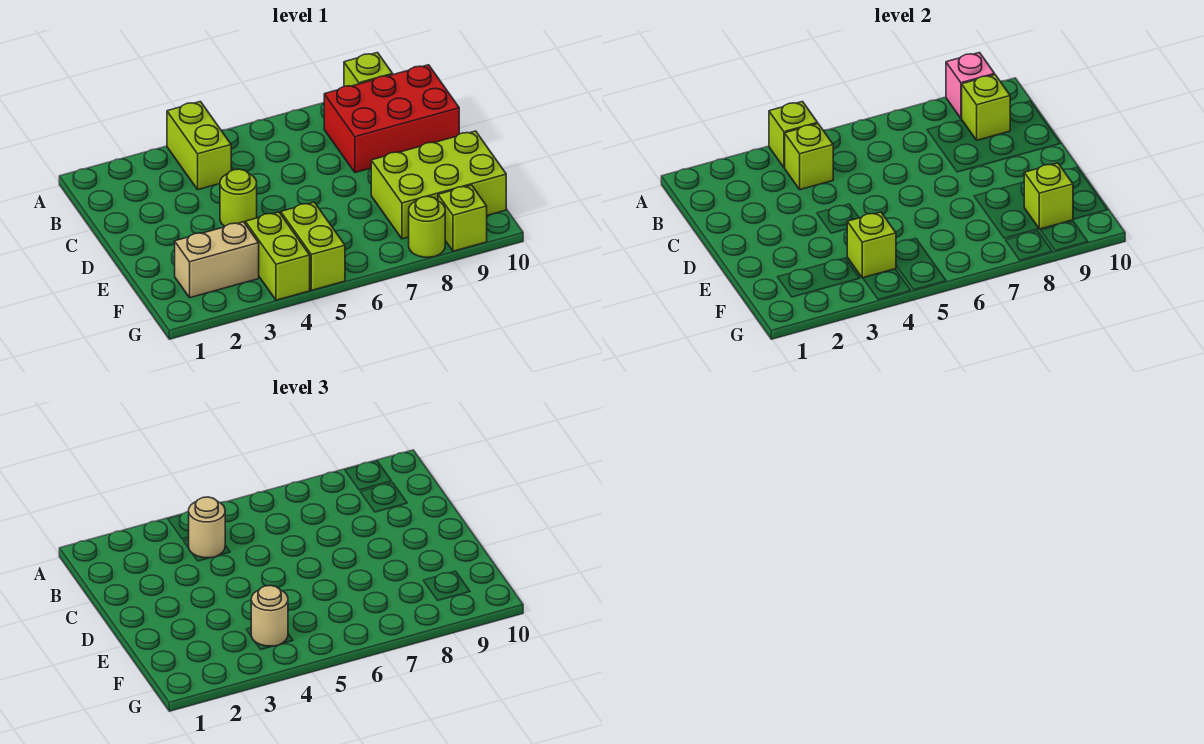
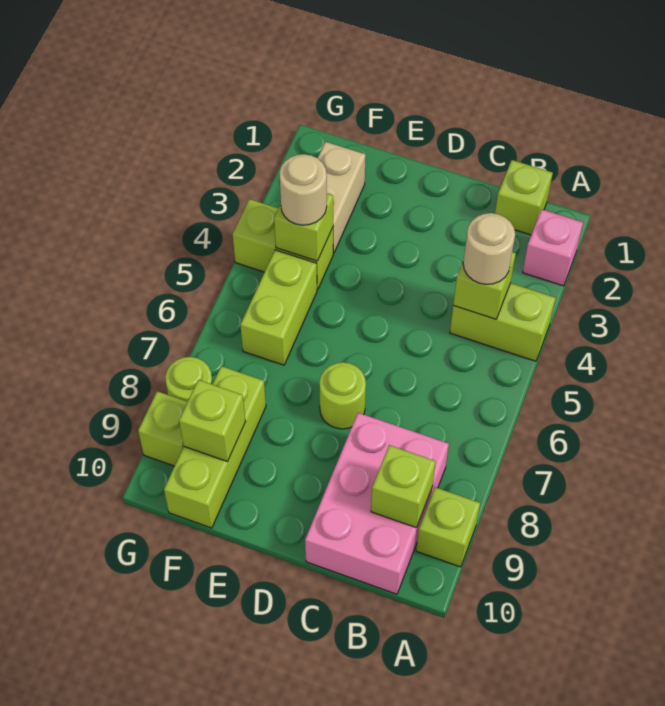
lime 1x1 brick [769,102,818,167] -> lime 1x1 brick moved to [495,160,553,235]
pink 1x1 brick [946,53,995,119] -> pink 1x1 brick moved to [523,209,583,286]
red 2x3 brick [324,65,459,173] -> pink 2x3 brick [305,413,449,594]
lime 1x1 round brick [220,169,257,226] -> lime 1x1 round brick moved to [319,362,366,429]
lime 2x3 brick [371,131,506,239] -> lime 1x3 brick [164,366,266,528]
lime 1x2 brick [281,202,345,290] -> lime 1x2 brick turned to [240,250,317,365]

